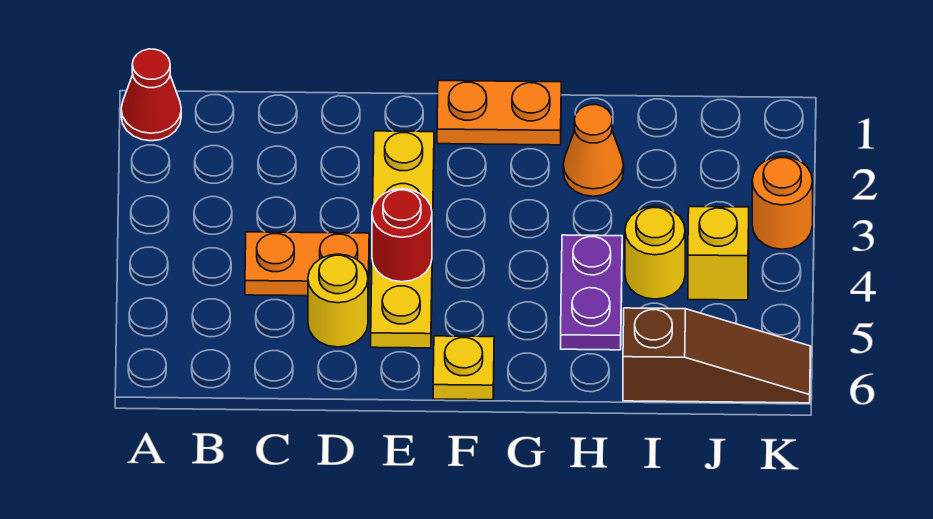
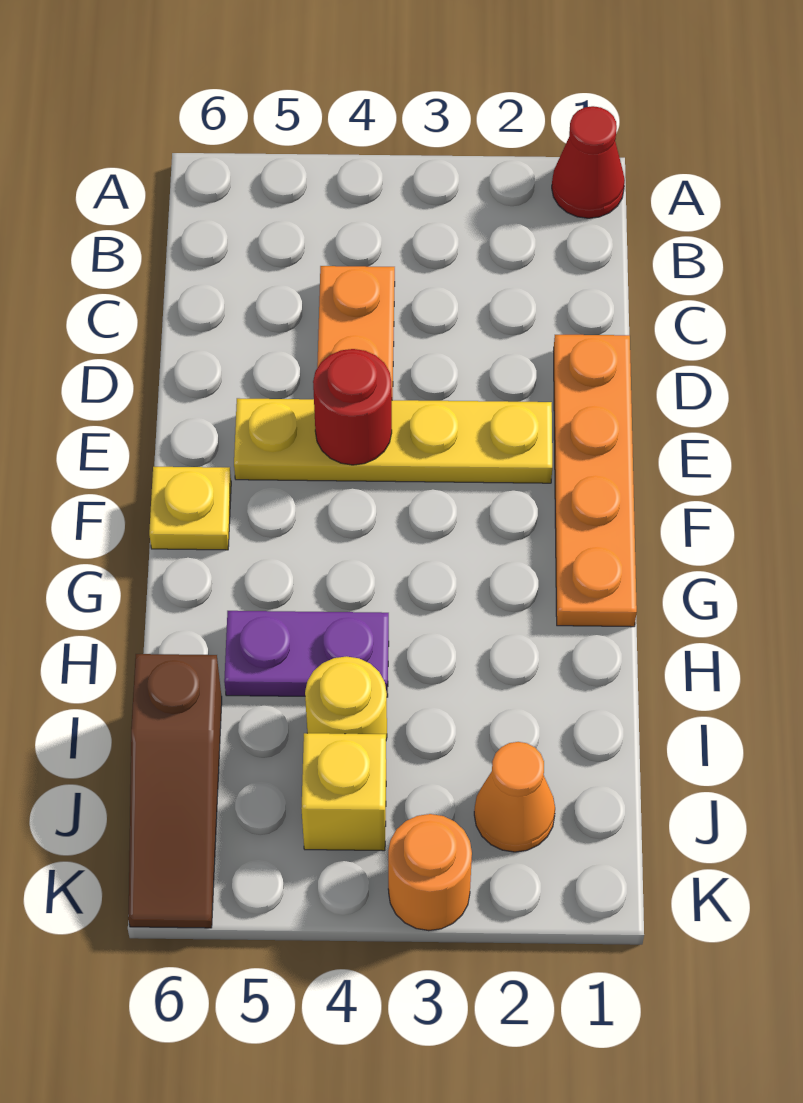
yellow 1x1 round brick [308,254,368,347] -> none
orange 1x2 plate [437,81,561,145] -> orange 1x4 plate [553,335,637,627]
orange 1x1 cone [563,105,624,196] -> orange 1x1 cone moved to [474,742,555,852]

